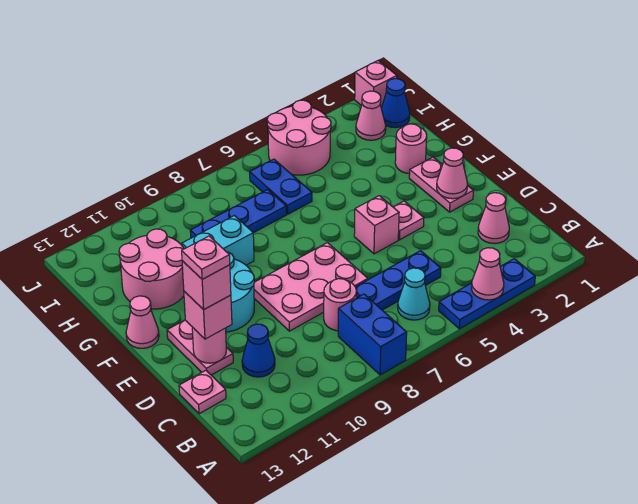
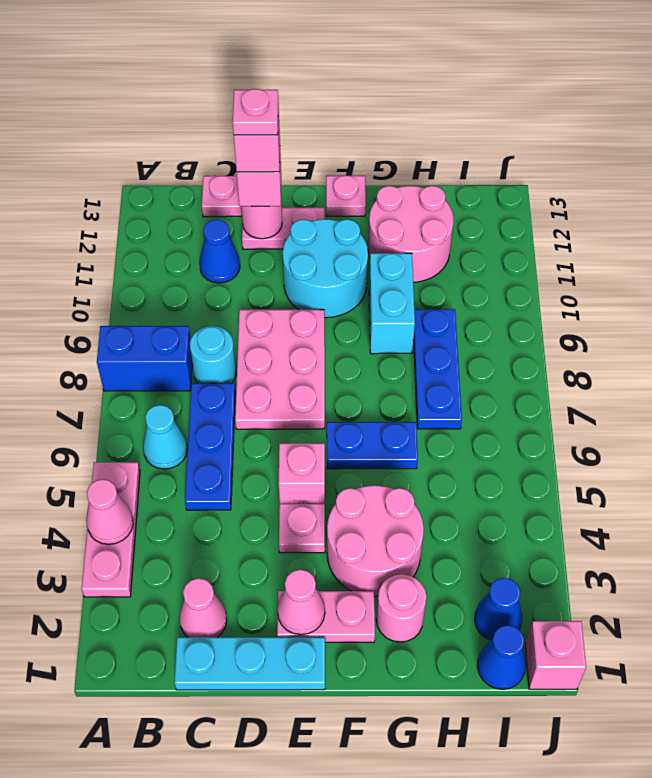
blue 1x3 plate [439,259,535,329] -> pink 1x3 plate [82,462,140,597]
none -> cyan 1x3 plate [175,637,325,690]
pink 1x1 round brick [324,279,356,331] -> cyan 1x1 round brick [190,326,236,383]
pink 1x1 cone [126,296,159,348] -> pink 1x1 plate [326,176,366,216]
blue 1x2 plate [250,159,312,214] -> blue 1x2 plate moved to [327,422,418,469]
pink 1x1 cone [356,91,386,140] -> blue 1x1 cone [475,578,522,640]
pink 2x2 round brick [267,100,331,175] -> pink 2x2 round brick moved to [327,485,424,597]

